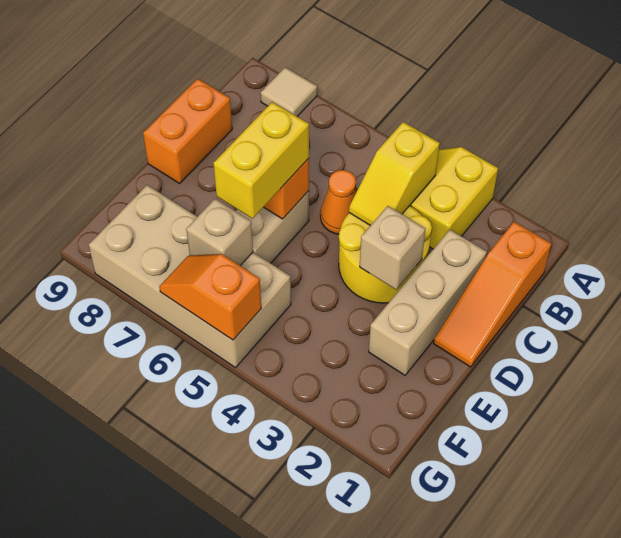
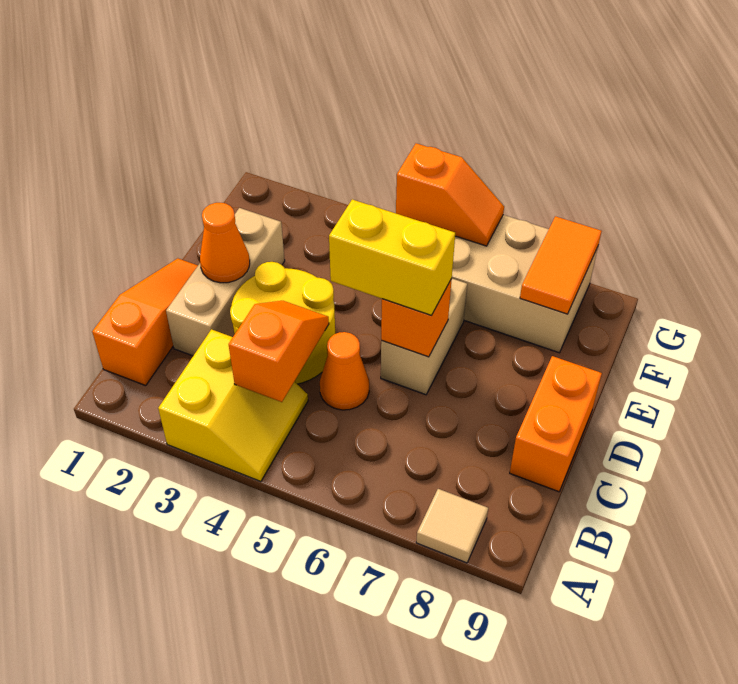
yellow 1x2 slope [349,122,440,225] -> orange 1x2 slope [229,301,329,402]
none -> orange 1x1 cone [200,203,250,283]
tan 1x1 brick [360,206,426,290] -> none
yellow 1x2 brick [213,102,309,219] -> yellow 1x2 brick turned to [329,199,455,315]
tan 1x1 brick [186,198,253,266] -> none
none -> orange 1x2 tile [520,216,601,314]

